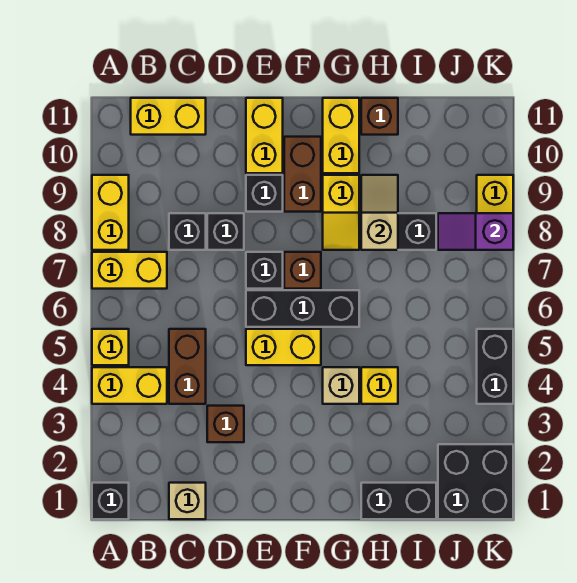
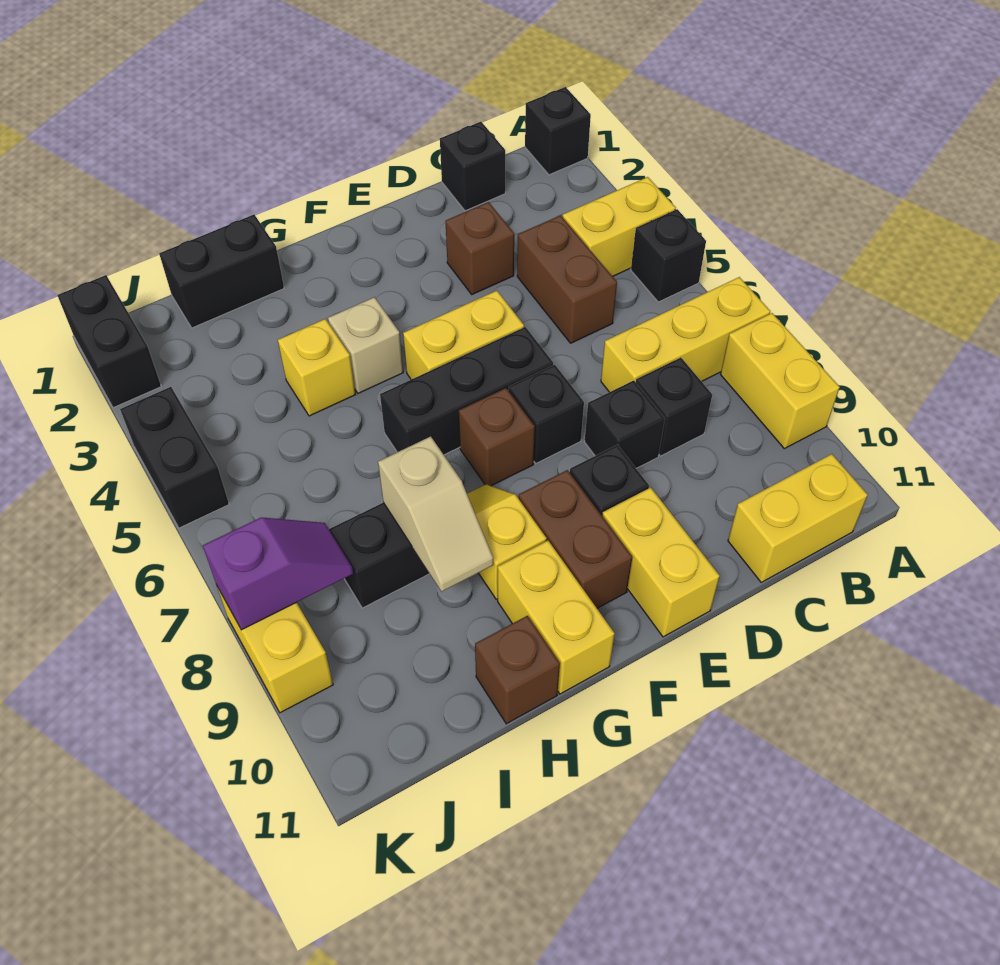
yellow 1x1 brick [92,329,129,365] -> black 1x1 brick [631,209,706,302]
yellow 1x2 brick [92,252,167,289] -> yellow 1x3 brick [601,277,770,392]
tan 1x1 brick [169,483,206,519] -> black 1x1 brick [440,122,505,211]
black 2x2 brick [438,444,513,519] -> black 1x2 brick [57,275,161,408]

